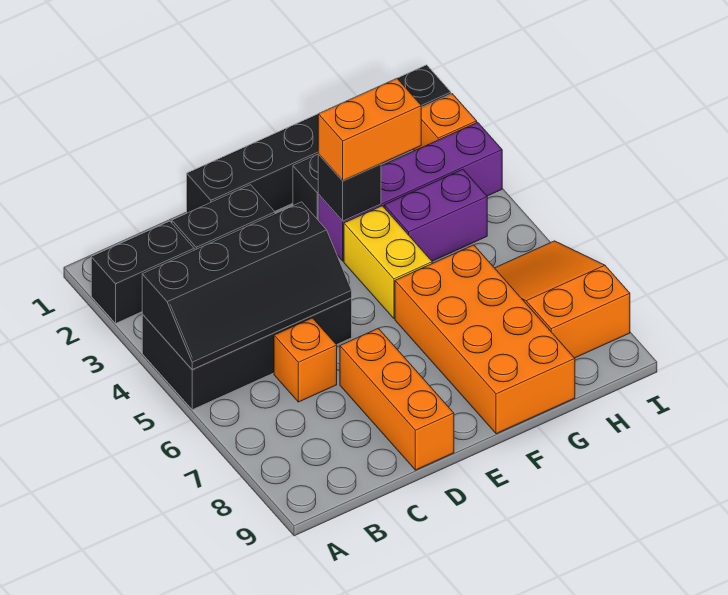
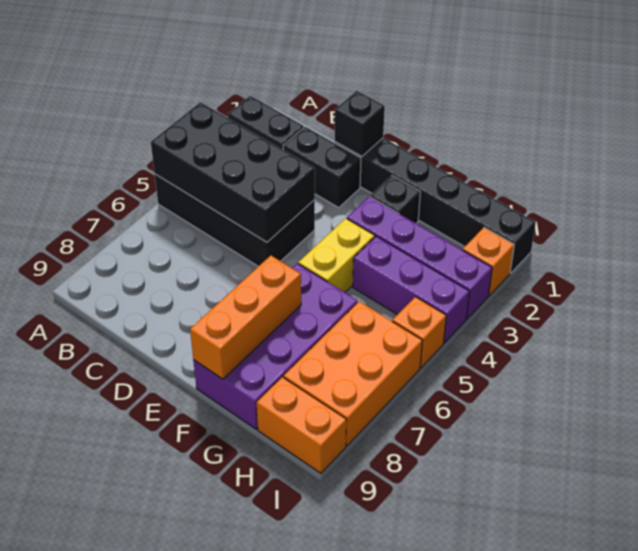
black 2x4 slope [142,202,352,370] -> black 2x4 brick [151,102,315,242]
orange 1x1 brick [274,318,337,402] -> orange 1x1 brick moved to [392,297,446,368]
orange 1x3 brick [340,328,454,470] -> orange 1x3 brick moved to [190,256,301,379]
black 1x1 brick [318,154,381,221] -> black 1x1 brick moved to [335,91,385,157]
orange 1x2 brick [318,78,421,181] -> orange 1x2 brick moved to [257,377,347,473]
orange 2x4 brick [395,245,575,434] -> purple 2x4 brick [193,263,358,429]
purple 1x2 brick [384,169,487,261] -> purple 1x3 brick [353,236,470,343]
orange 2x3 slope [495,241,630,358] -> orange 2x3 brick [284,301,422,446]

